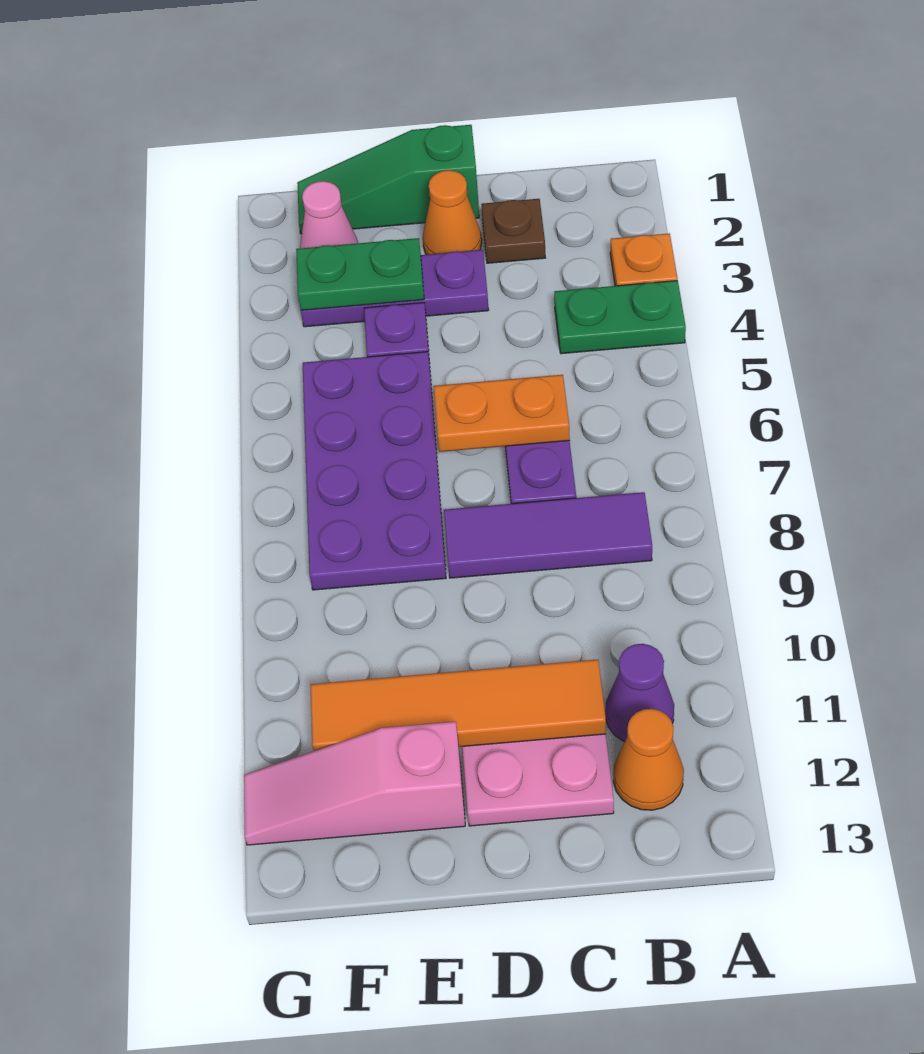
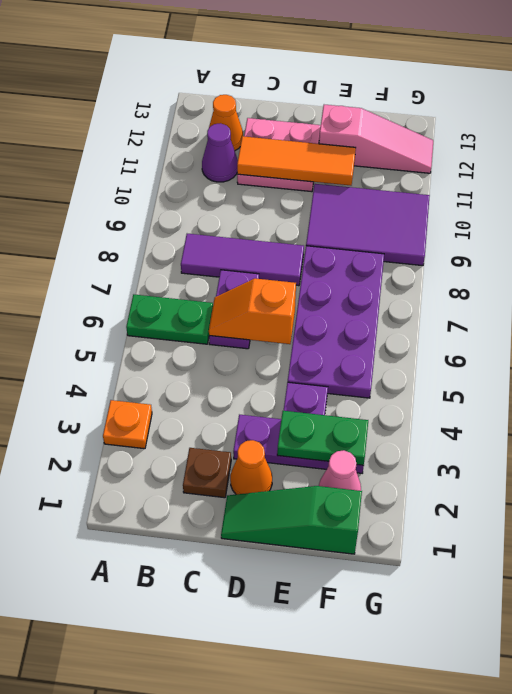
green 1x2 plate [554,281,686,354] -> green 1x2 plate moved to [126,294,213,344]
orange 1x2 plate [434,375,570,452] -> orange 1x2 slope [209,278,296,344]
orange 1x4 tile [310,659,606,751] -> orange 1x3 tile [237,136,356,186]
green 1x3 slope [297,125,479,234] -> green 1x3 slope turned to [221,486,362,554]
none -> purple 2x3 tile [306,184,430,266]

